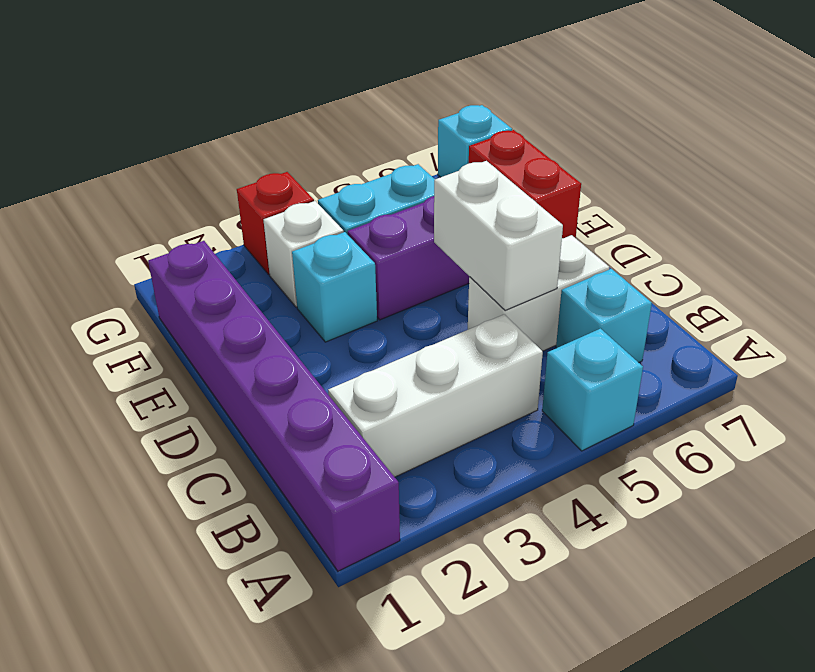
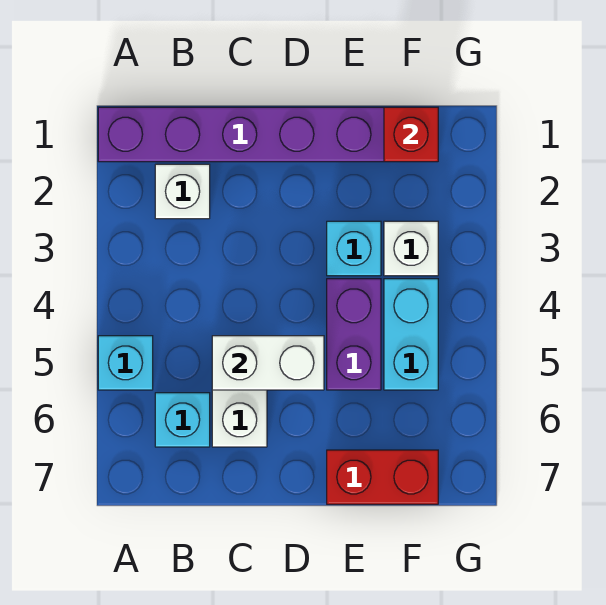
white 1x3 brick [328,314,543,477] -> white 1x1 brick [155,164,210,219]
red 1x1 brick [237,172,314,275] -> red 1x1 brick moved to [384,107,438,162]
cyan 1x1 brick [438,105,512,177] -> none

